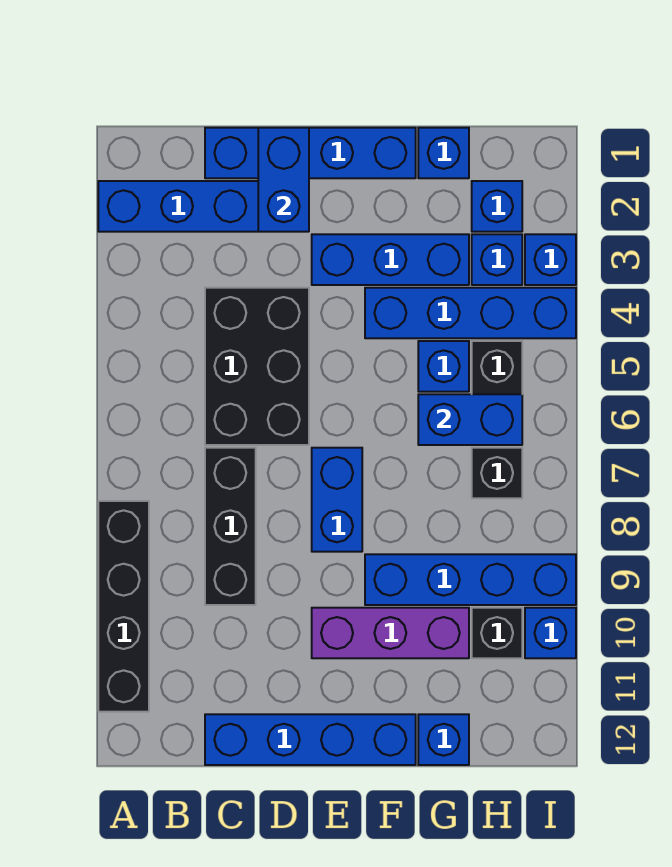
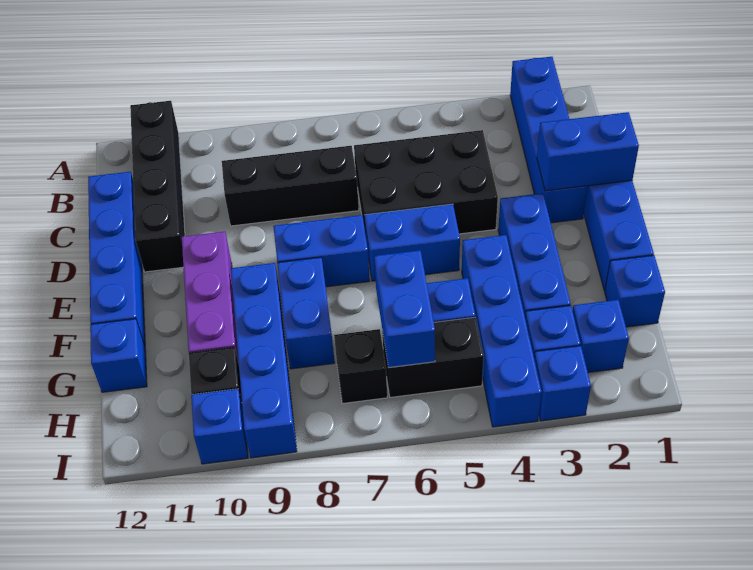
black 1x4 brick [98,501,149,712] -> black 1x4 brick turned to [130,101,185,272]
none -> blue 1x2 brick [365,204,460,281]
none -> blue 1x2 brick [277,257,335,369]

